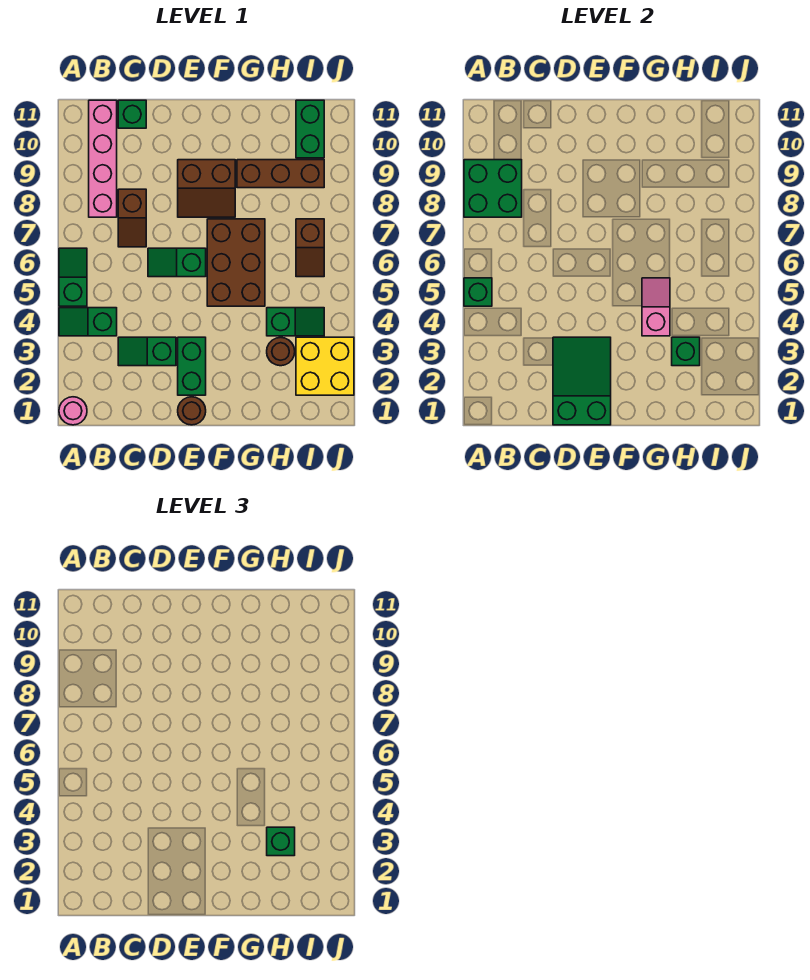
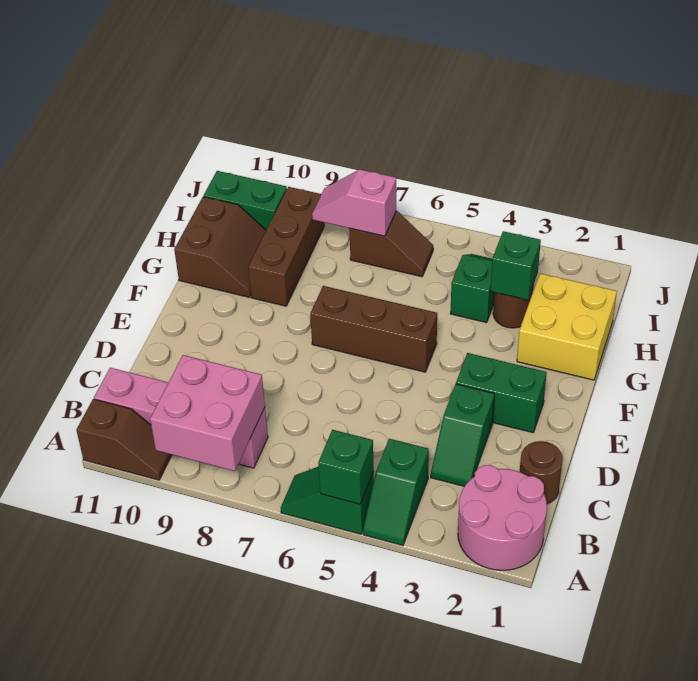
pink 1x1 round brick [59,397,87,425] -> pink 2x2 round brick [458,465,547,570]
green 2x2 brick [464,160,522,217] -> pink 2x2 brick [150,355,265,471]
brown 1x2 slope [118,189,146,247] -> brown 1x2 slope moved to [76,399,172,480]
green 1x1 brick [118,100,146,128] -> none
green 2x3 slope [553,337,611,425] -> none
green 1x2 slope [148,248,206,277] -> none
brown 1x1 round brick [178,397,206,425] -> brown 1x1 round brick moved to [520,441,563,504]
brown 2x2 slope [178,160,235,217] -> brown 2x2 slope moved to [174,197,266,297]
brown 2x3 brick [207,219,265,306] -> brown 1x3 brick [310,286,437,372]
pink 1x2 slope [642,278,670,336] -> pink 1x2 slope moved to [312,169,396,236]
green 1x1 brick [267,827,295,856] -> none
yellow 2x2 brick [296,337,354,395] -> yellow 2x2 brick moved to [517,273,617,380]

